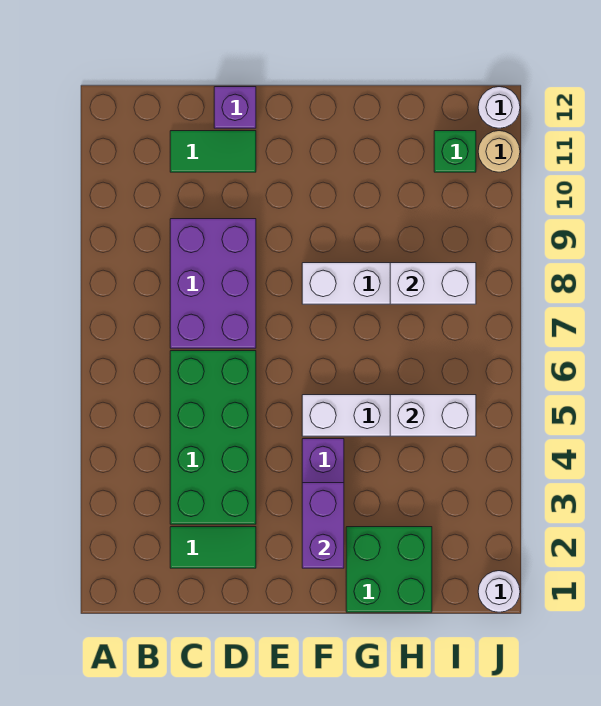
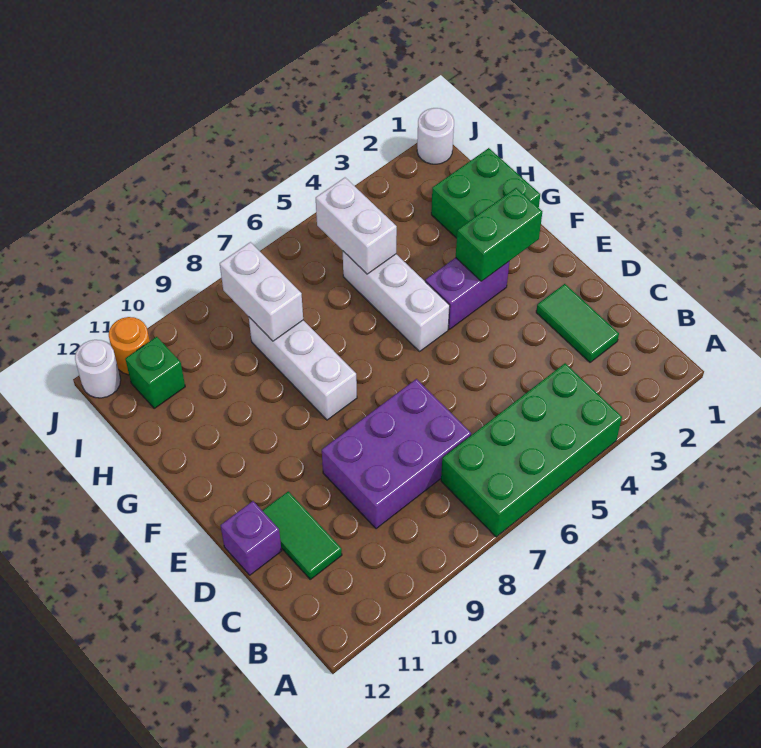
green 2x4 brick [170,351,256,524] -> green 2x4 brick moved to [441,363,622,537]
purple 1x2 brick [302,483,344,568] -> green 1x2 brick [456,188,542,281]
tan 1x1 round brick [478,131,520,172] -> orange 1x1 round brick [109,317,150,375]

